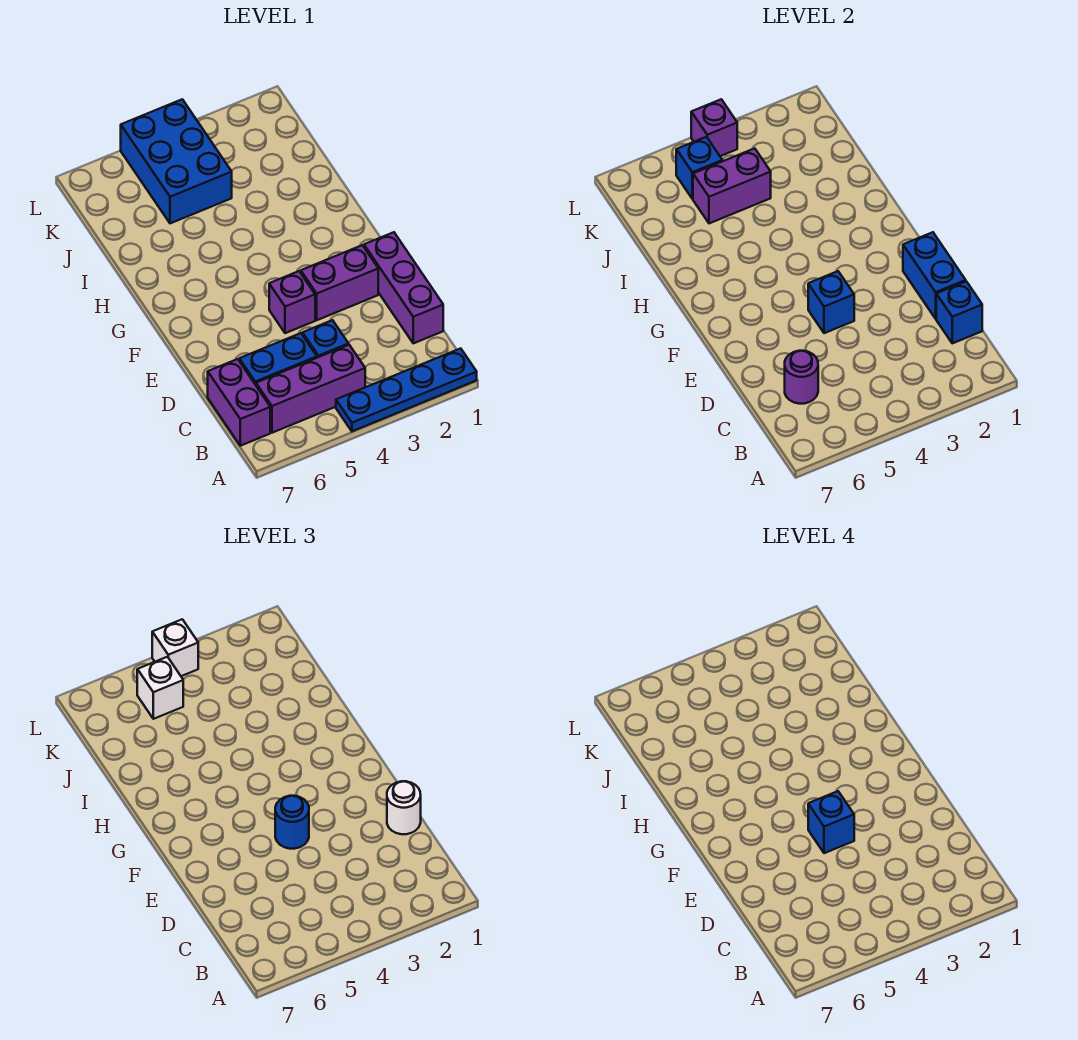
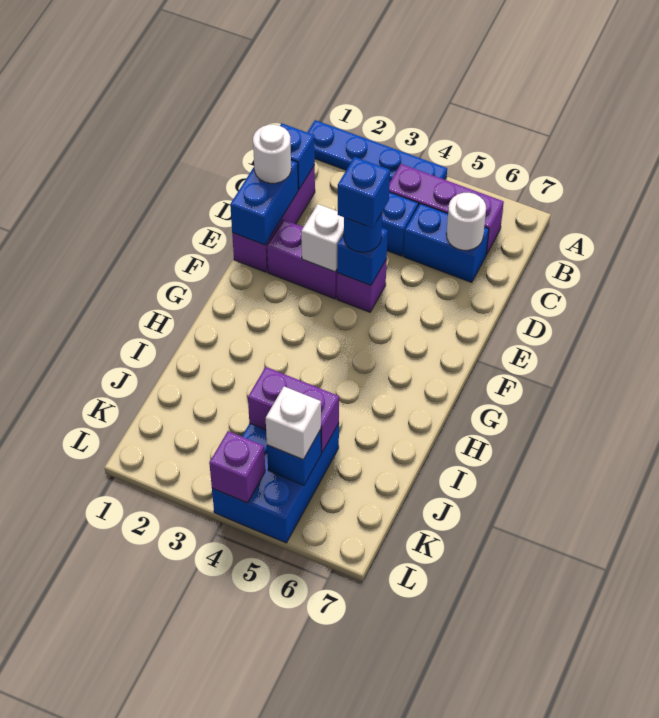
purple 1x2 brick [208,359,270,446] -> none
purple 1x1 round brick [785,351,818,404] -> white 1x1 round brick [446,193,486,250]
white 1x1 brick [152,619,198,676] -> white 1x1 brick moved to [301,204,344,272]

